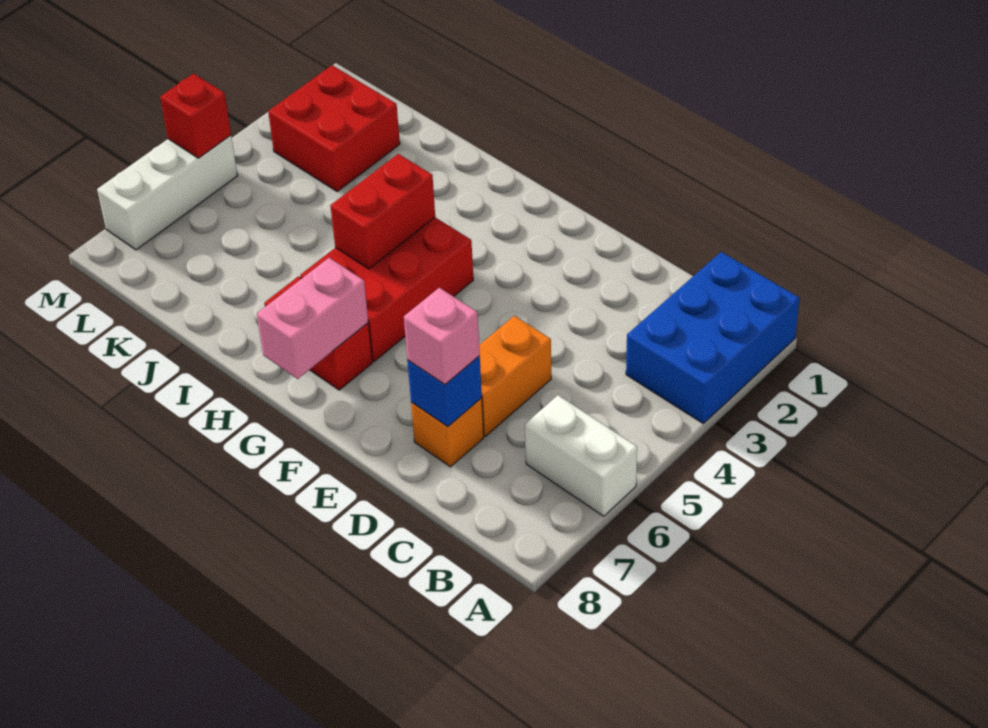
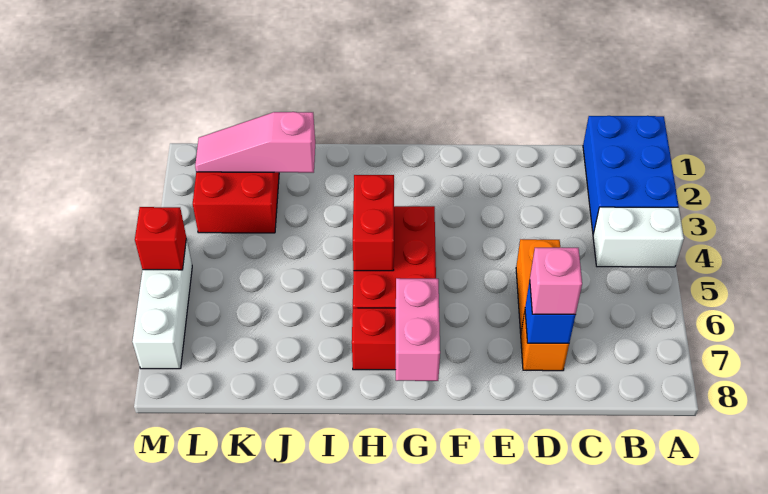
white 1x2 brick [525,395,637,516] -> white 1x2 brick moved to [593,207,684,267]
none -> pink 1x3 slope [195,112,315,173]

